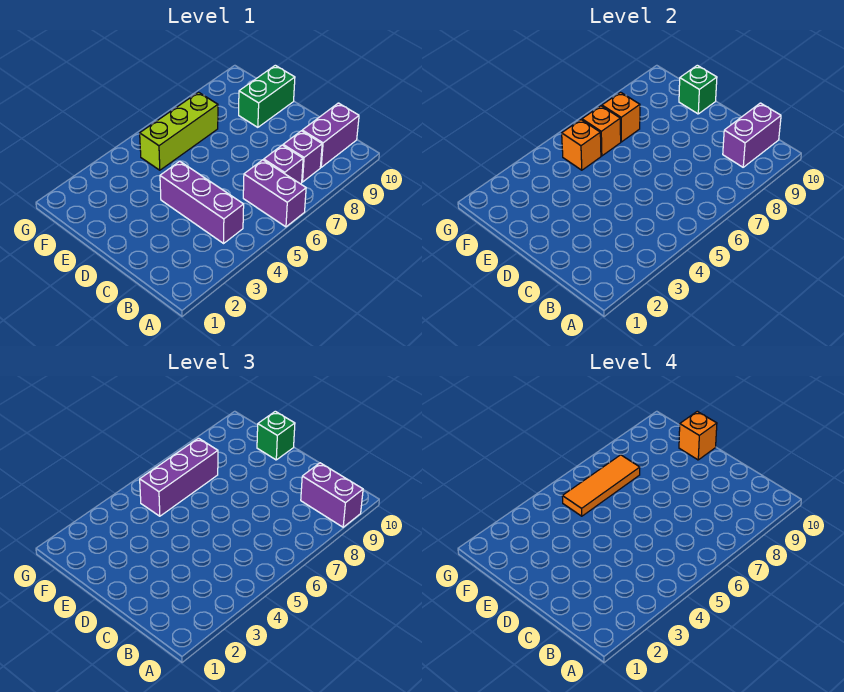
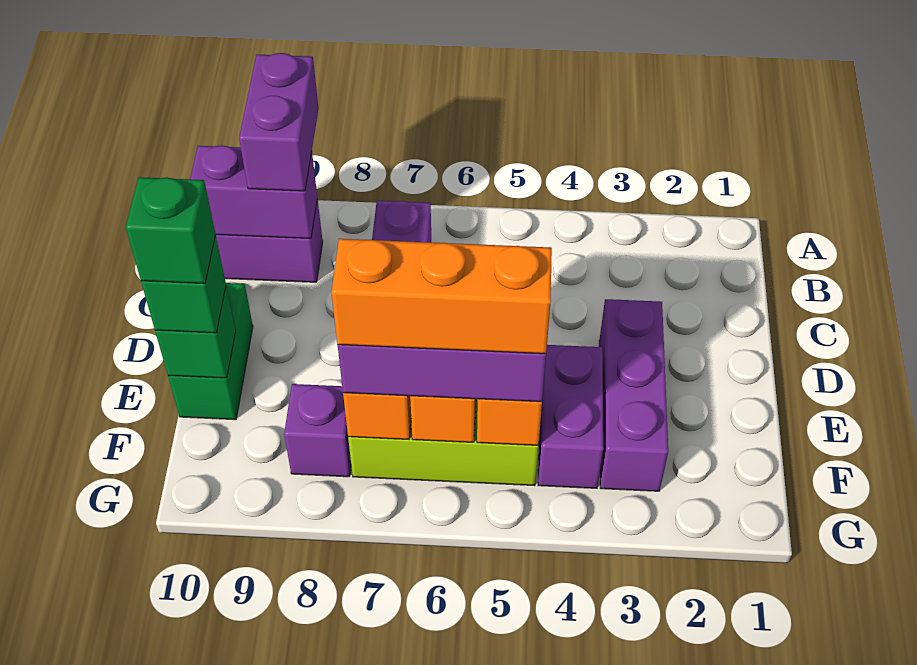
purple 1x2 brick [243,160,306,227] -> purple 1x2 brick moved to [538,345,603,488]
purple 1x3 brick [160,161,244,243] -> purple 1x3 brick moved to [599,299,668,491]
purple 1x1 brick [283,131,322,182] -> purple 1x1 brick moved to [284,384,351,477]
green 1x2 brick [239,65,295,127] -> green 1x2 brick turned to [168,283,253,420]
orange 1x1 brick [679,411,717,460] -> green 1x1 brick [126,177,216,284]
orange 1x3 tile [562,455,640,516] -> orange 1x3 brick [331,239,552,354]

